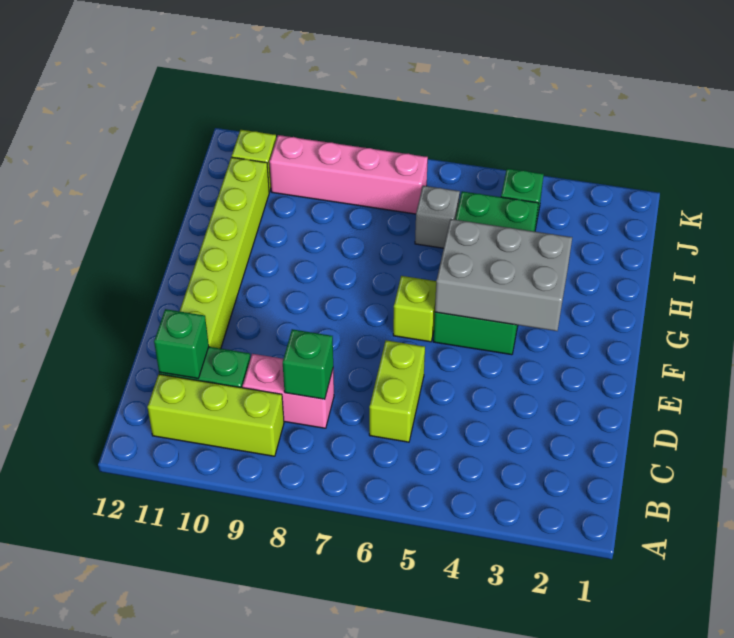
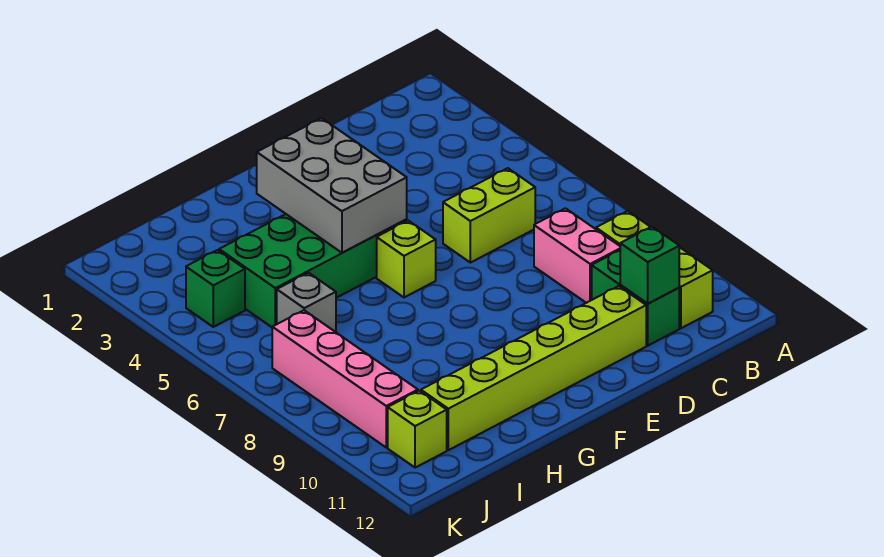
green 1x1 brick [283,329,333,399] -> none

